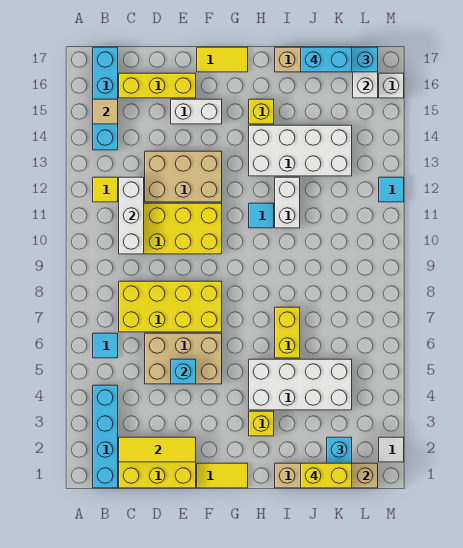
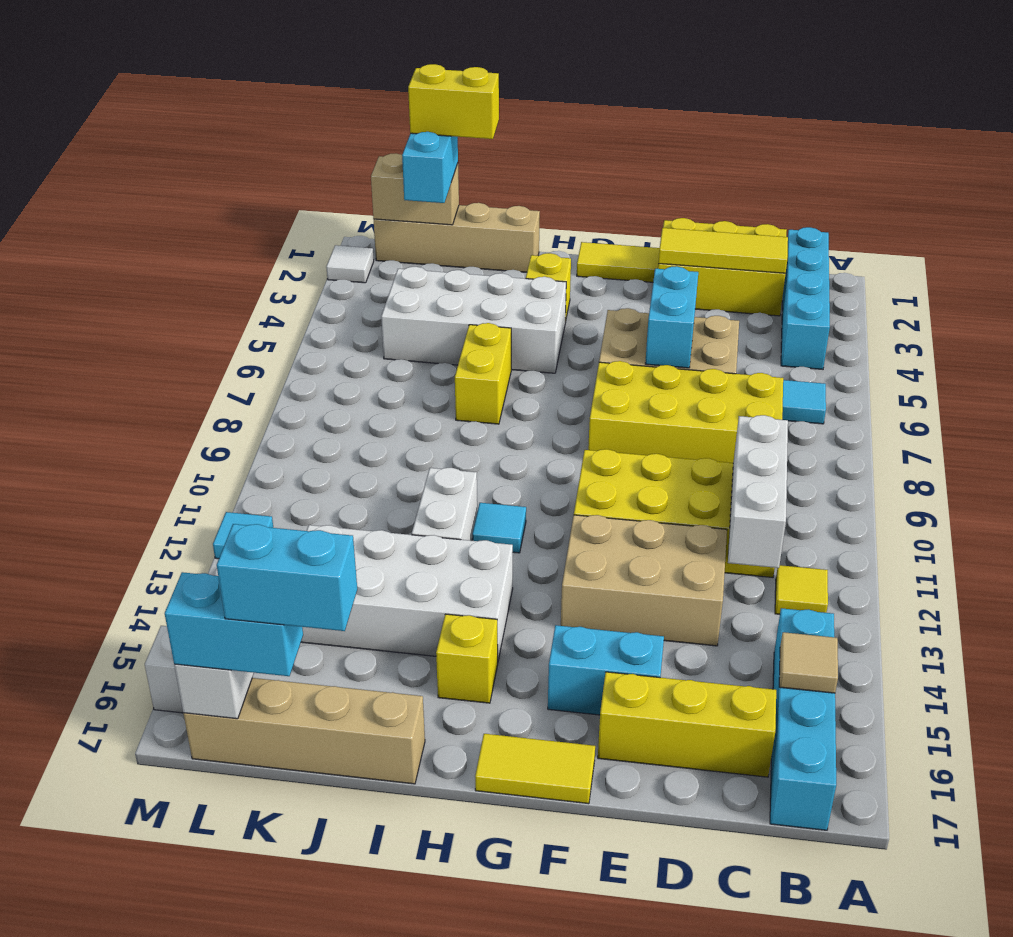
cyan 1x1 brick [171,359,196,384] -> cyan 1x2 brick [645,266,698,368]
white 1x2 brick [171,99,222,124] -> cyan 1x2 brick [548,625,664,715]

